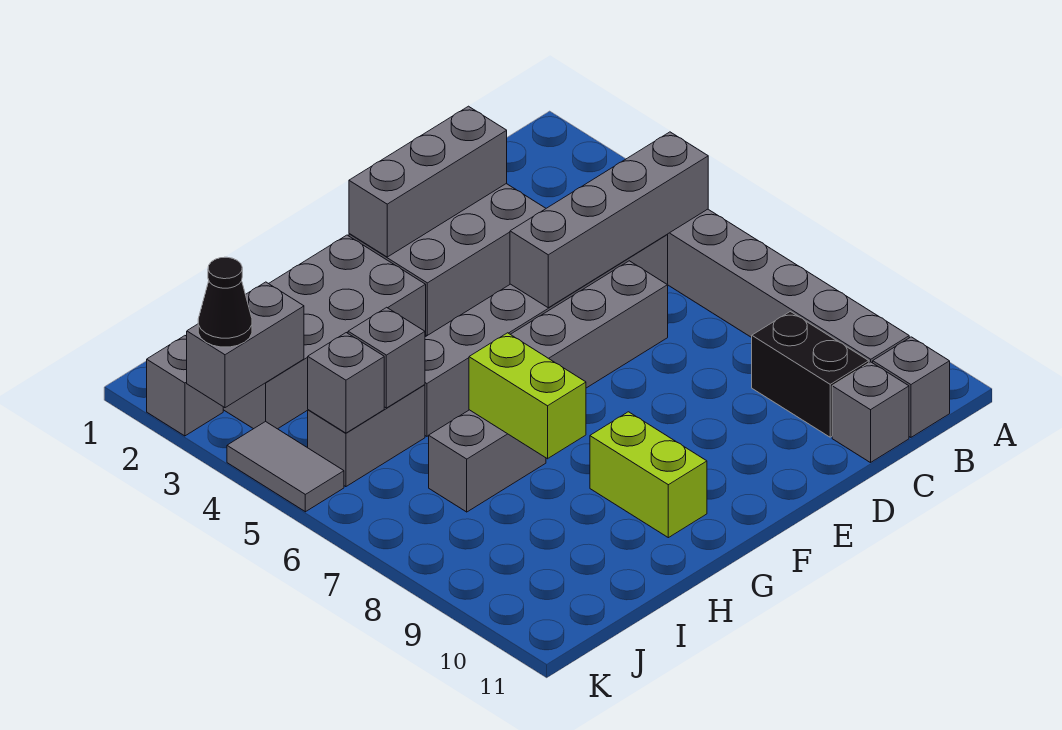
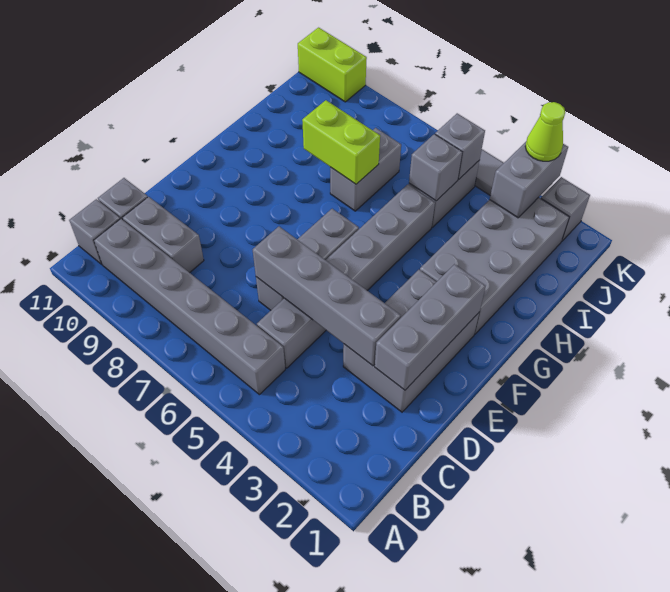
grey 1x4 brick [510,132,708,308] -> grey 1x4 brick turned to [253,227,401,366]
black 1x2 brick [752,312,869,437] -> grey 1x2 brick [122,197,204,273]
lime 1x2 brick [590,412,707,538] -> lime 1x2 brick moved to [298,28,367,102]
black 1x1 cone [198,257,252,347] -> lime 1x1 cone [525,102,565,161]

